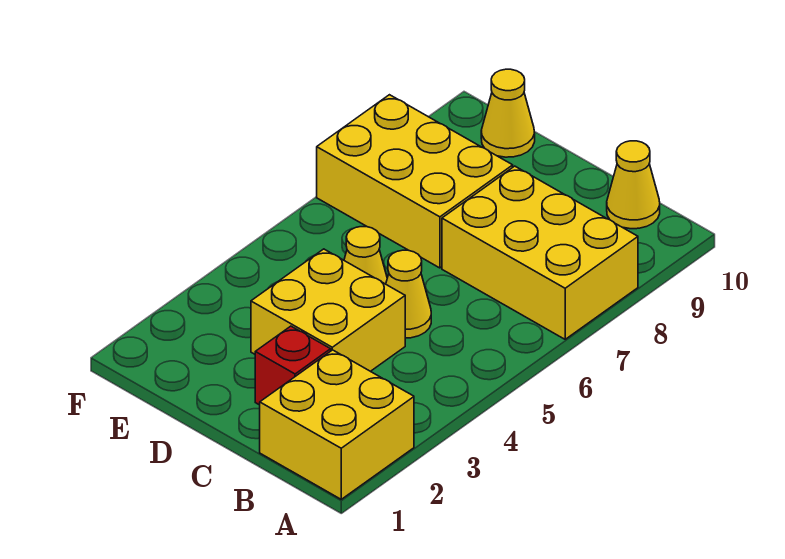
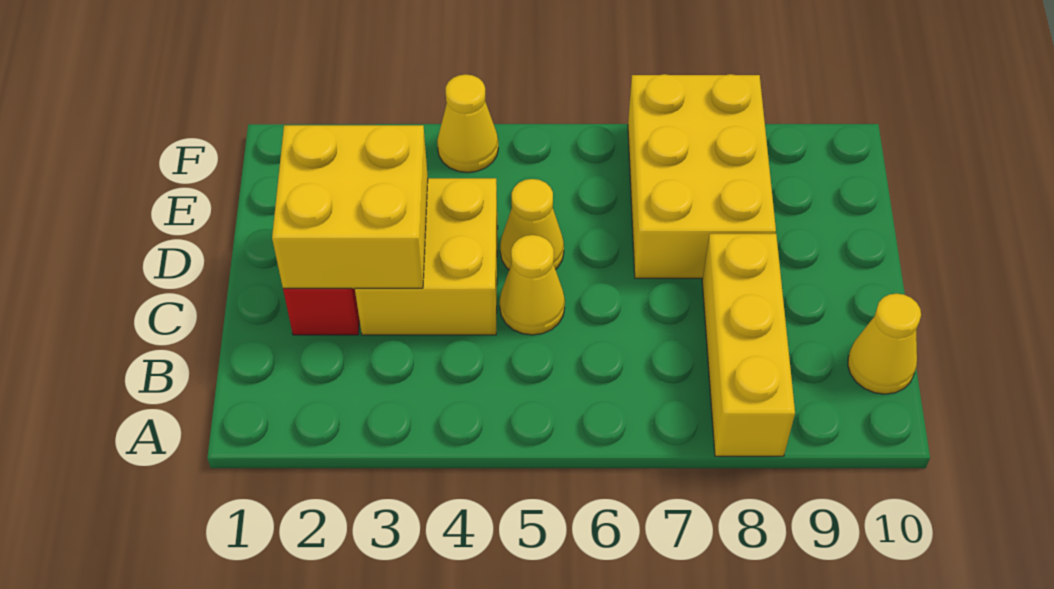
yellow 2x2 brick [260,350,414,499] -> yellow 2x2 brick moved to [272,125,428,288]
yellow 2x3 brick [442,166,638,339] -> yellow 1x3 brick [702,234,795,456]
yellow 1x1 cone [481,69,535,157] -> yellow 1x1 cone moved to [437,74,498,172]

